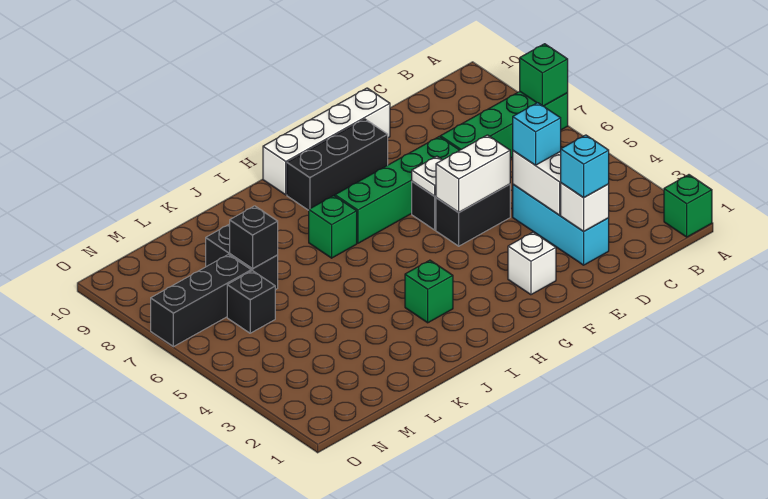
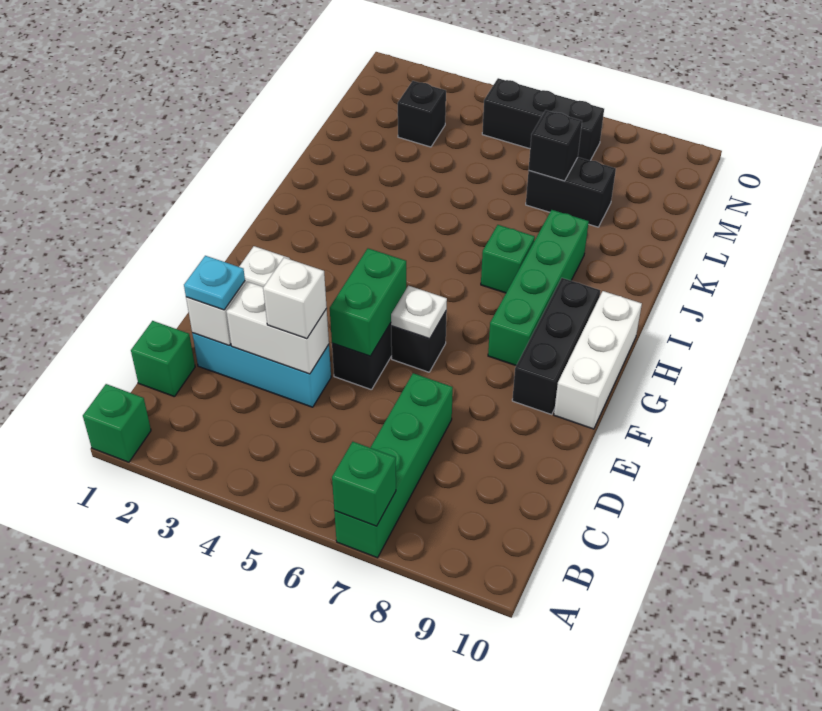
cyan 1x1 brick [560,135,609,198] -> cyan 1x1 plate [184,256,245,310]
cyan 1x1 brick [513,103,561,165] -> white 1x1 brick [263,258,327,339]
white 1x2 brick [436,135,510,212] -> green 1x2 brick [330,248,406,356]
green 1x4 brick [335,137,459,243] -> green 1x4 brick moved to [488,210,589,365]
white 1x4 brick [263,88,390,195] -> white 1x3 brick [554,291,642,429]
green 1x1 brick [405,260,453,323] -> green 1x1 brick moved to [131,321,195,396]
black 1x1 brick [227,271,275,333] -> black 1x1 brick moved to [398,81,446,147]
black 1x3 brick [151,254,251,347] -> black 1x3 brick turned to [482,78,604,161]

